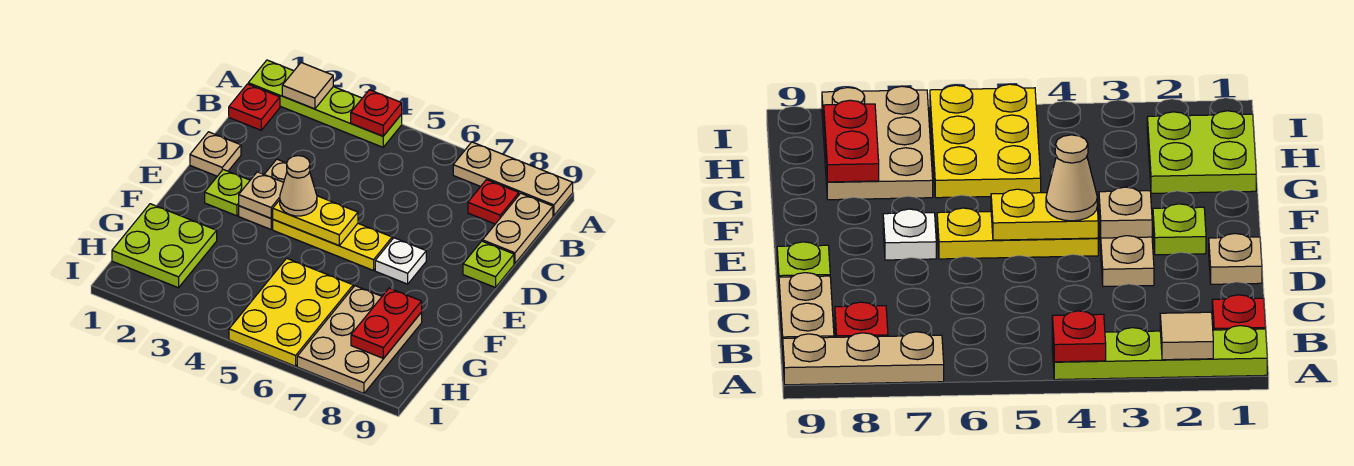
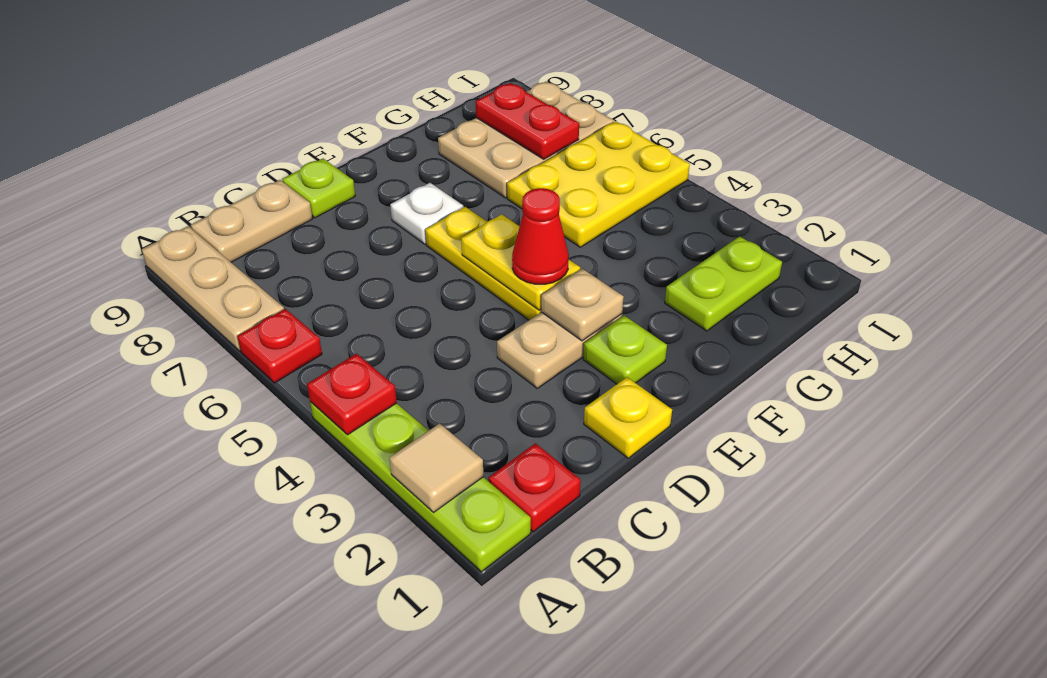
red 1x1 plate [468,180,519,224] -> red 1x1 plate moved to [237,309,322,383]
tan 1x1 plate [190,132,241,176] -> yellow 1x1 plate [584,377,672,458]
tan 1x1 cone [280,156,317,216] -> red 1x1 cone [512,188,569,284]
lime 2x2 plate [112,204,217,288] -> lime 1x2 plate [665,237,782,331]
red 1x2 plate [351,288,422,358] -> red 1x2 plate turned to [475,83,579,159]

